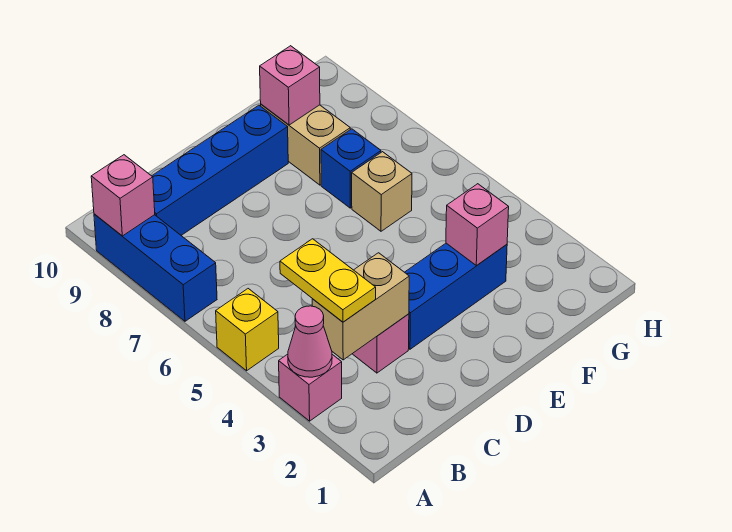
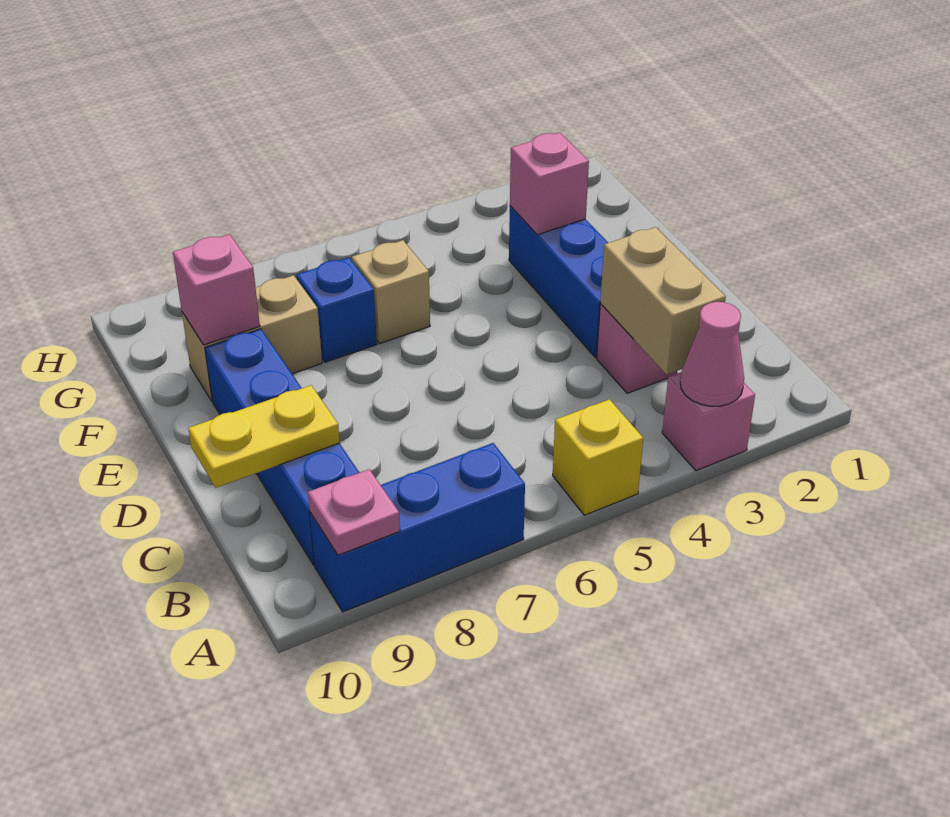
pink 1x1 brick [91,155,155,236] -> pink 1x1 plate [308,469,400,555]
yellow 1x2 plate [280,239,376,322] -> yellow 1x2 plate moved to [188,385,340,488]

